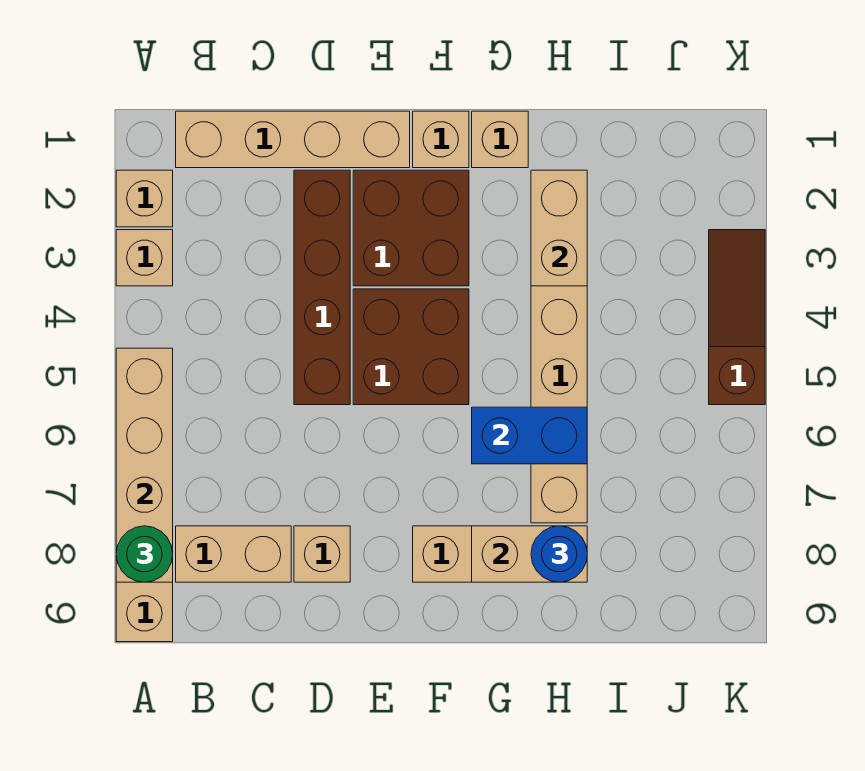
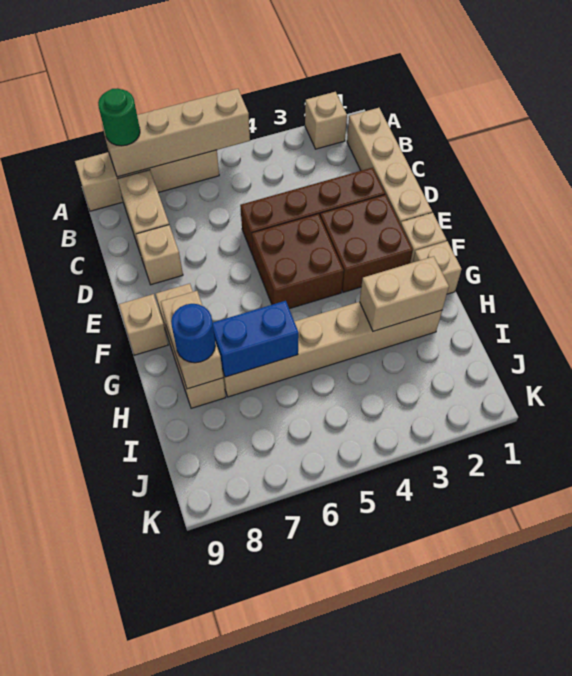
tan 1x1 brick [116,230,173,286] -> tan 1x1 brick moved to [119,294,168,355]
blue 1x2 brick [472,407,587,464] -> blue 1x2 brick turned to [213,301,299,377]
brown 1x3 slope [709,230,765,405] -> none

